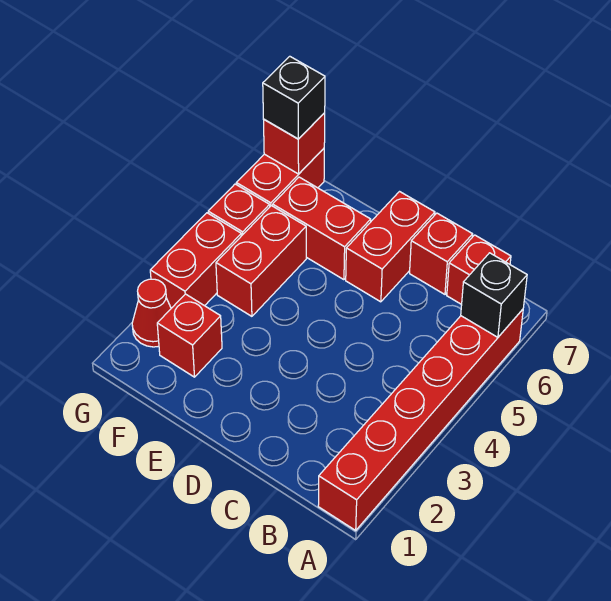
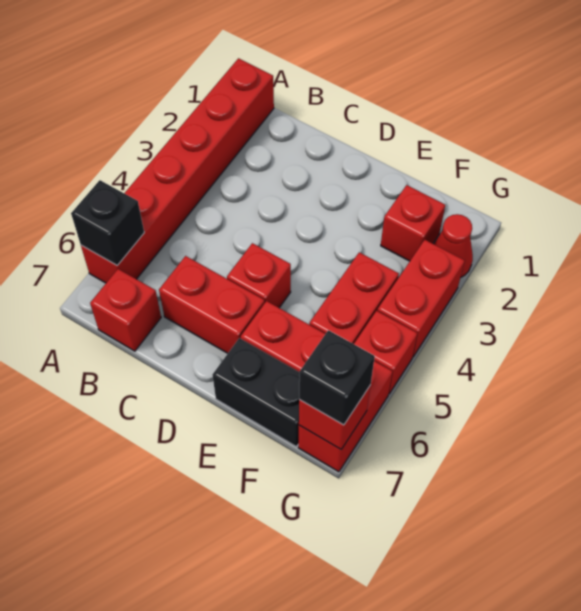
red 1x1 brick [410,213,473,294] -> red 1x1 brick moved to [227,243,291,308]
red 1x2 brick [346,192,435,302] -> red 1x2 brick turned to [159,256,265,353]
none -> black 1x2 brick [213,338,300,446]

